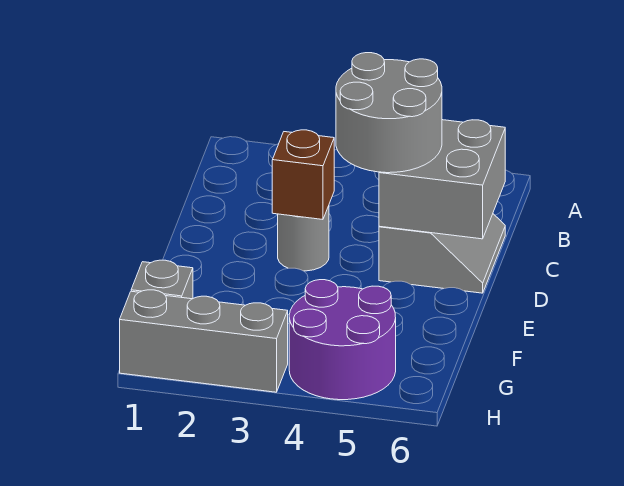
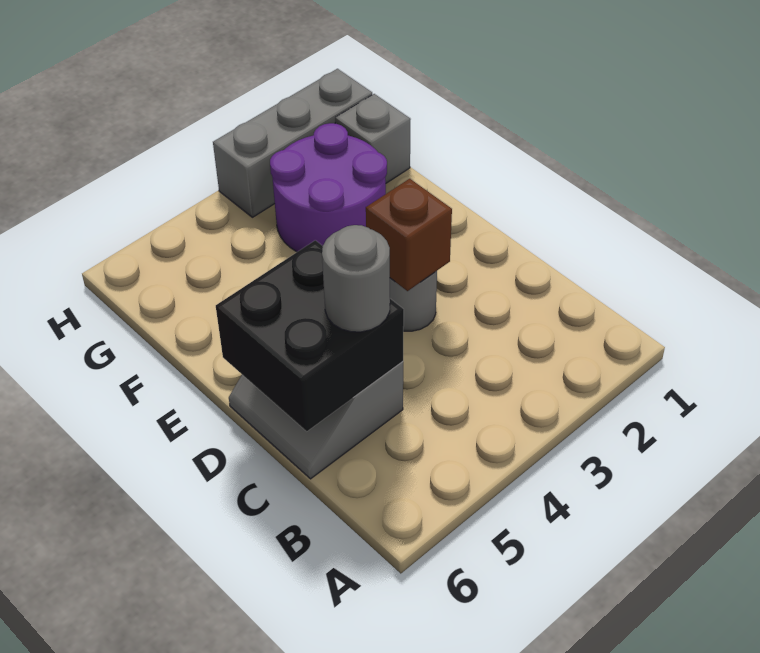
grey 2x2 round brick [336,53,442,173] -> grey 1x1 round brick [322,225,390,332]
grey 2x2 brick [379,120,505,239] -> black 2x2 brick [216,240,404,431]
purple 2x2 round brick [289,280,396,400] -> purple 2x2 round brick moved to [270,123,387,252]

